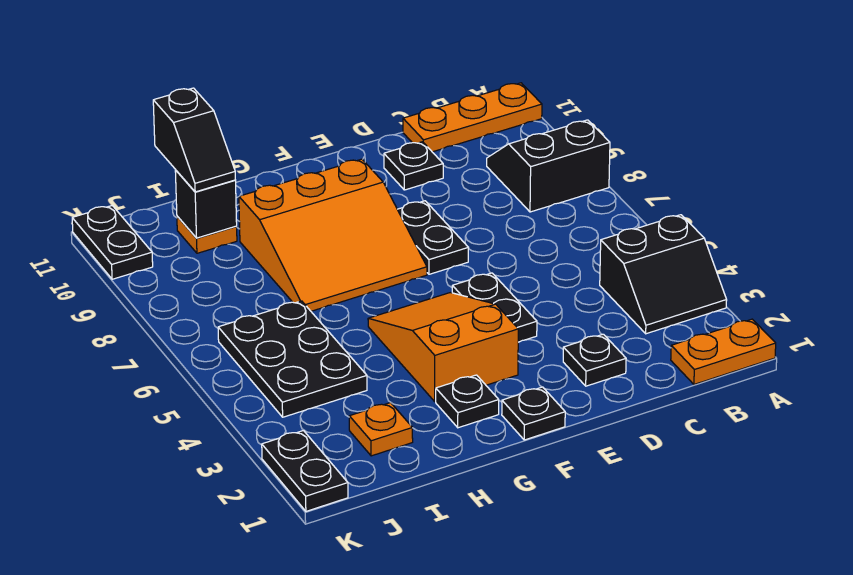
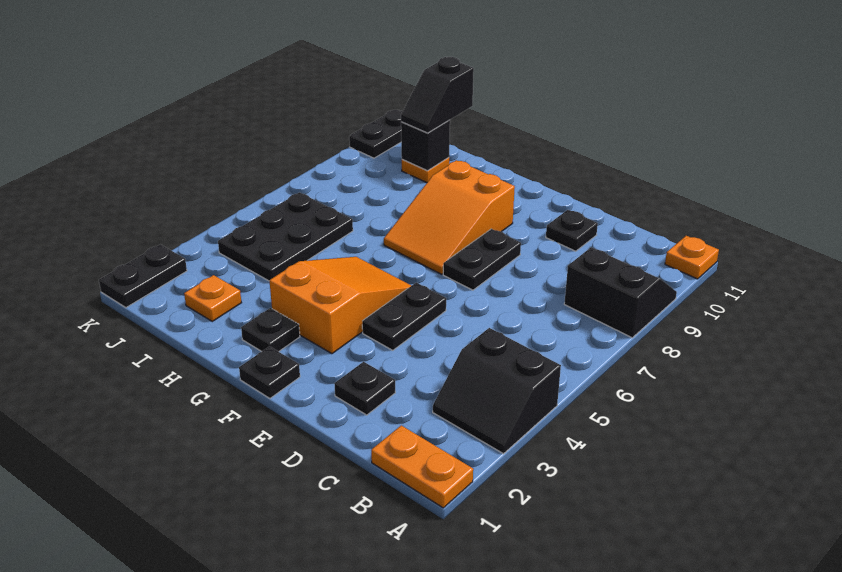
orange 1x3 plate [403,83,542,152] -> orange 1x1 plate [665,236,719,279]
orange 3x3 slope [239,159,427,311] -> orange 2x3 slope [384,160,515,274]

